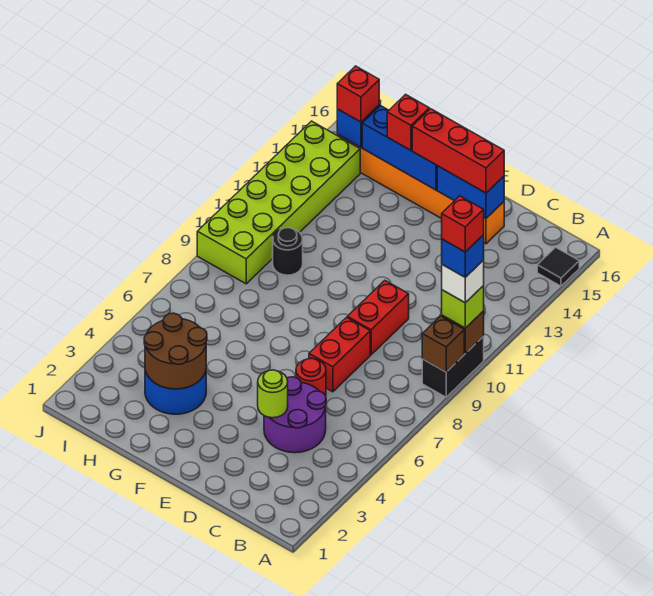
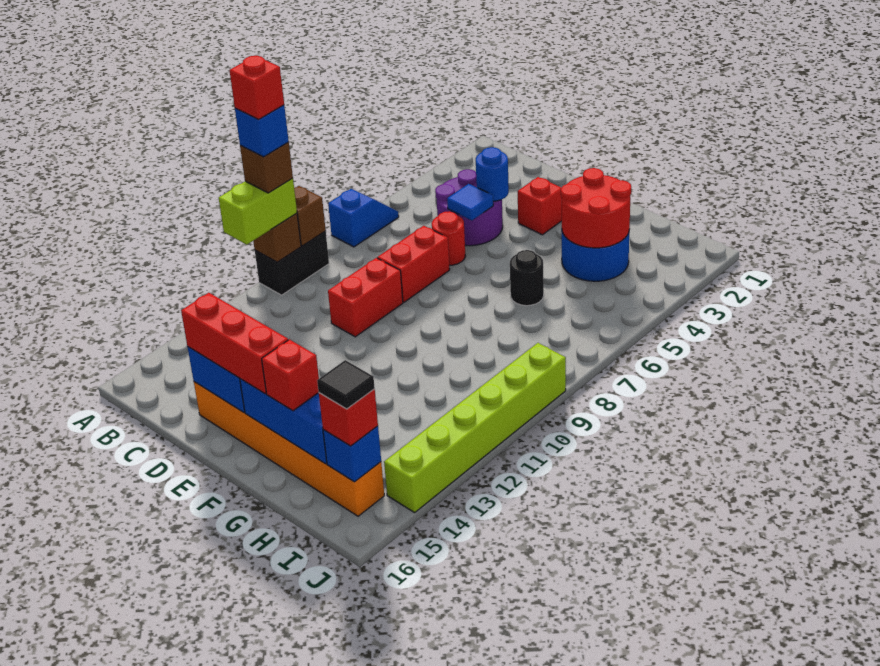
none -> blue 1x2 slope [328,189,399,247]
lime 1x1 brick [442,286,484,328] -> lime 1x2 brick [219,178,297,245]
white 1x1 brick [442,260,484,303] -> brown 1x1 brick [240,142,293,193]
black 1x1 tile [537,247,579,286] -> black 1x1 tile moved to [317,360,375,409]
lime 1x1 round brick [258,370,288,418] -> blue 1x1 round brick [476,147,509,201]
none -> blue 1x1 tile [447,184,493,221]
none -> red 1x1 brick [518,177,562,235]
brown 2x2 round brick [144,313,207,389] -> red 2x2 round brick [561,168,631,248]
black 1x1 round brick [273,228,303,275] -> black 1x1 round brick moved to [510,250,544,306]
lime 2x6 brick [197,121,360,284] -> lime 1x6 brick [384,343,566,513]

